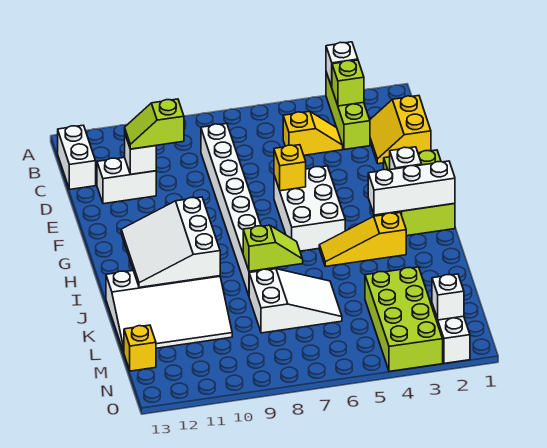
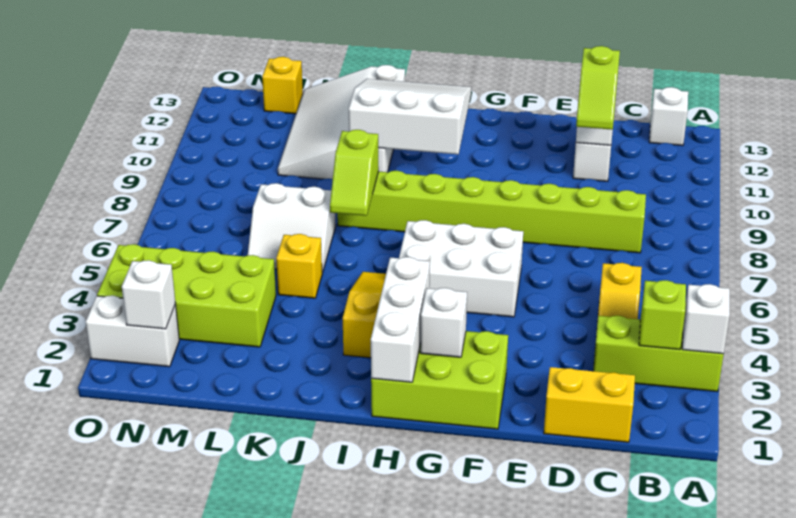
white 1x2 brick [58,125,96,189] -> white 1x1 brick [649,87,688,146]
white 1x8 brick [201,124,275,295] -> lime 1x8 brick [337,170,646,253]
lime 1x2 slope [125,99,184,149] -> lime 1x2 slope turned to [576,46,620,130]
yellow 1x1 brick [274,145,306,191] -> yellow 1x1 brick moved to [276,234,322,298]
white 2x3 slope [249,269,342,333] -> white 2x2 slope [248,183,336,273]

